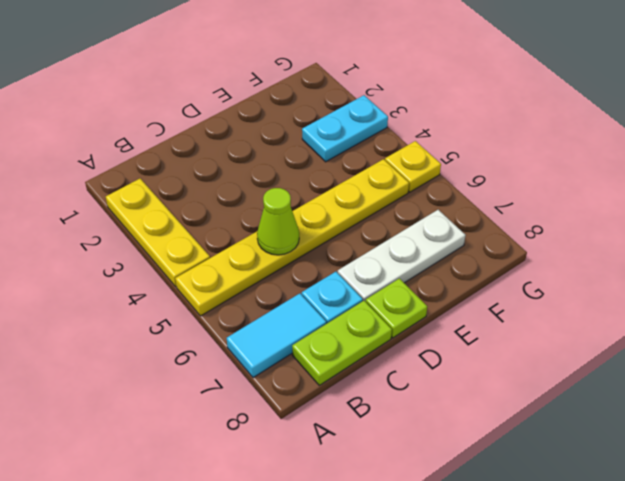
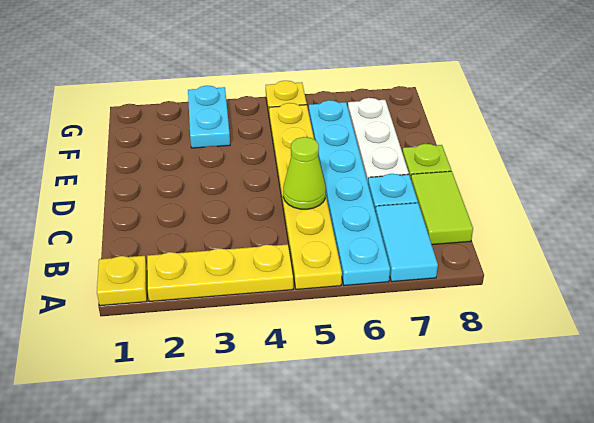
none -> yellow 1x1 plate [97,256,147,306]
none -> cyan 1x6 plate [309,100,390,285]
lime 1x2 plate [292,301,392,385] -> lime 1x2 tile [411,171,473,245]

